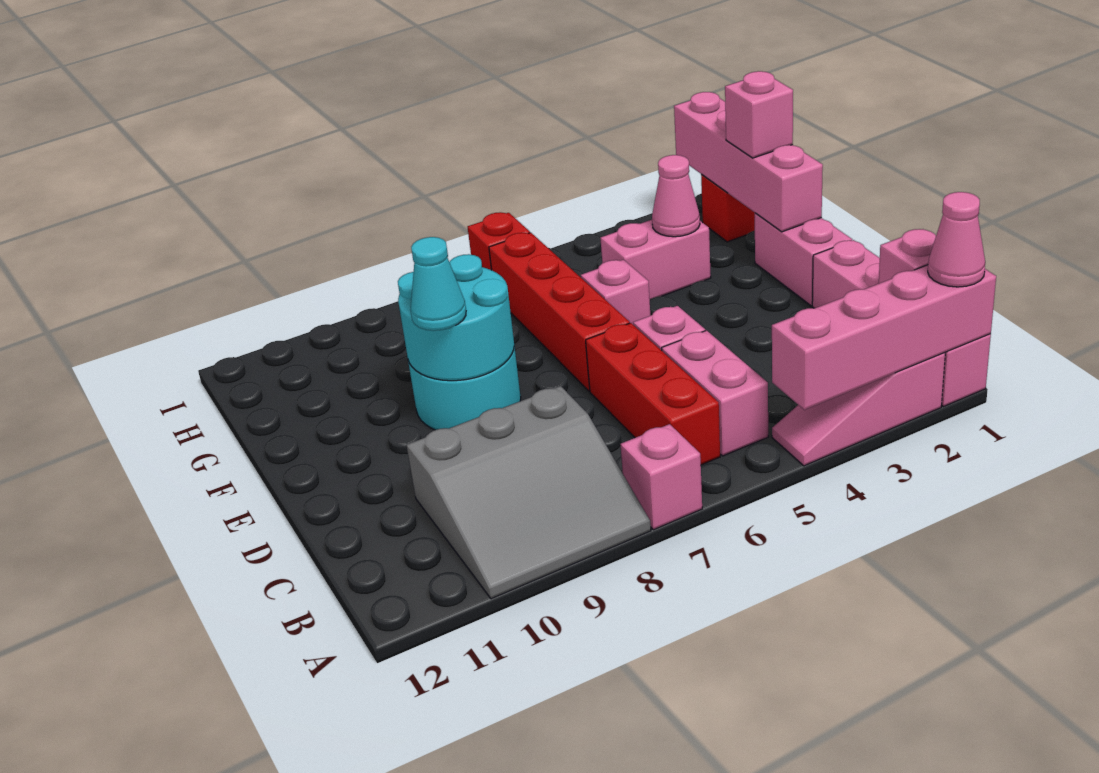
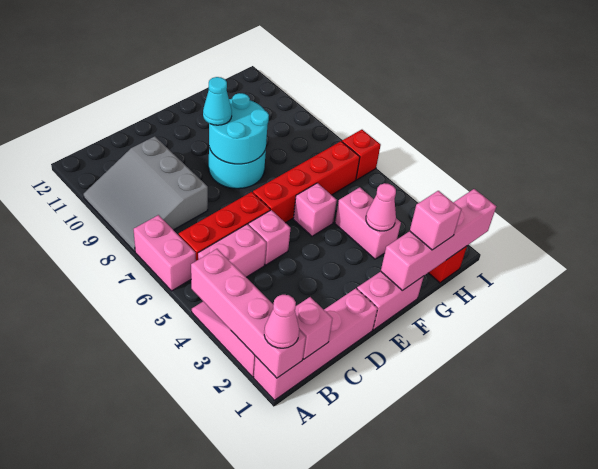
pink 1x1 brick [620,424,702,530] -> pink 1x2 brick [134,215,196,291]

